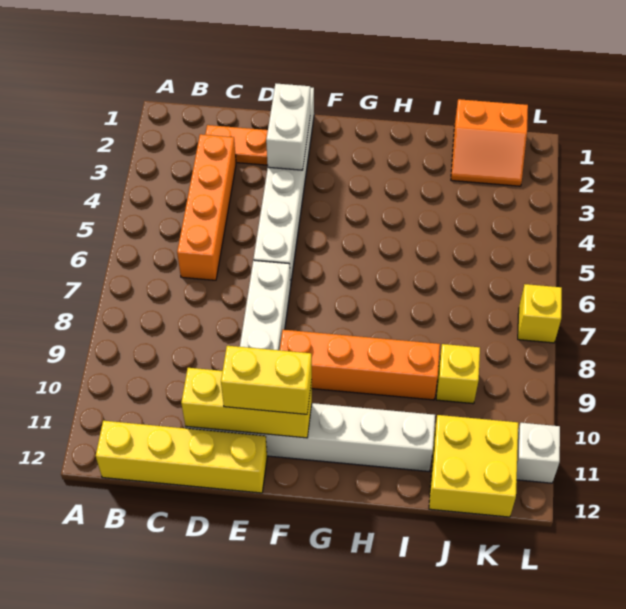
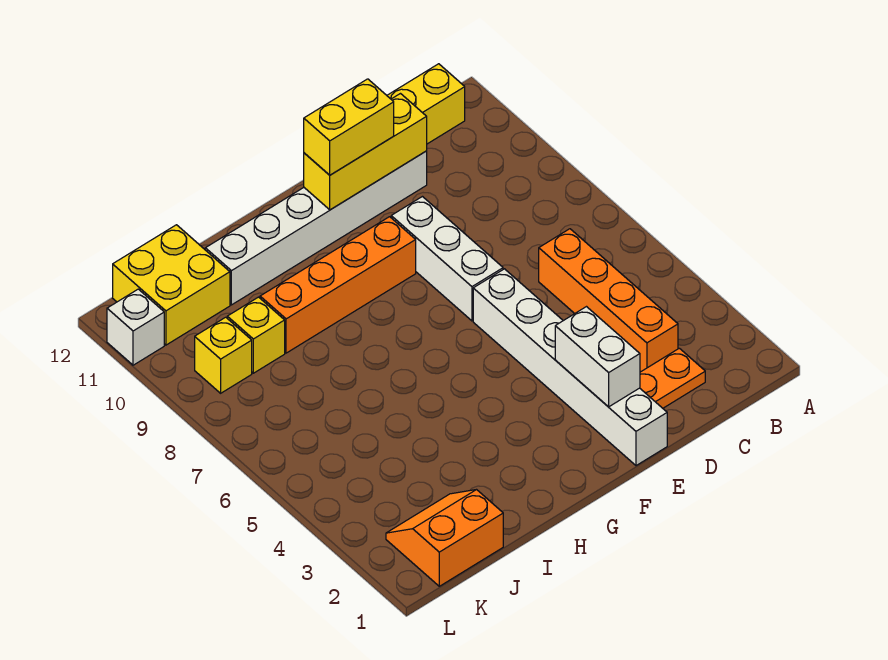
yellow 1x1 brick [518,284,562,343] -> yellow 1x1 brick moved to [195,317,252,393]

